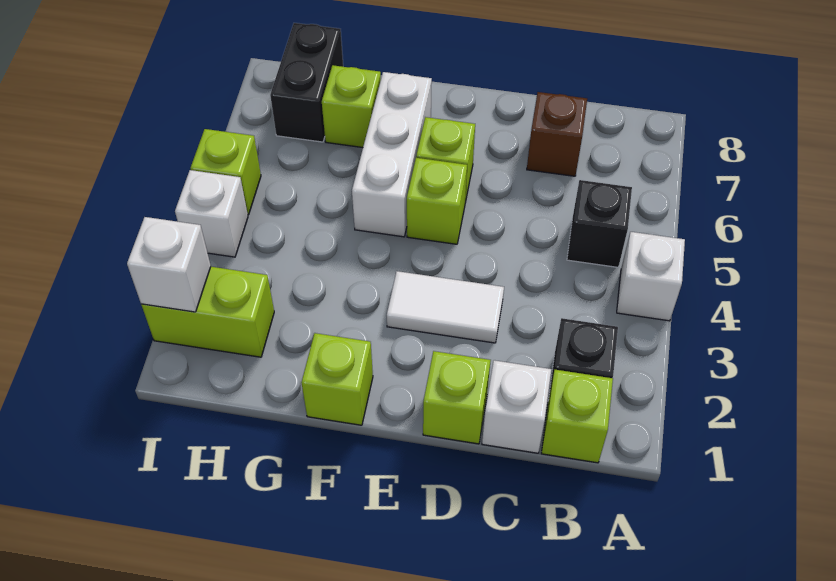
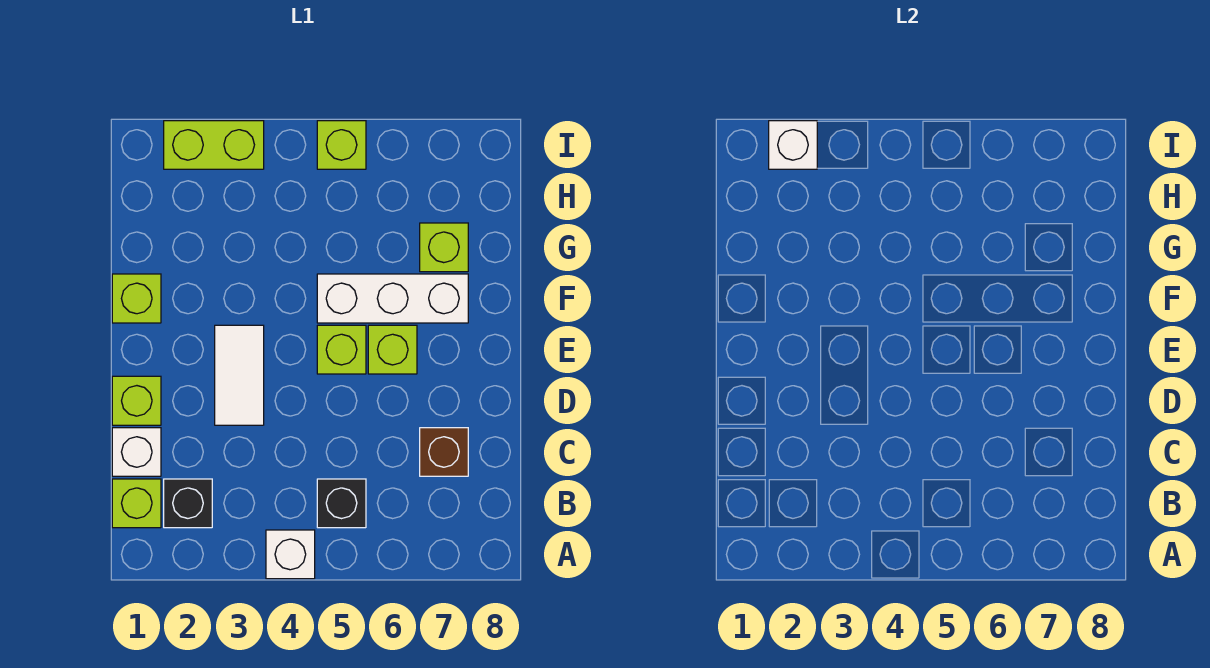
lime 1x2 brick [141,267,274,357] -> lime 1x2 brick turned to [164,121,264,169]
black 1x2 brick [270,23,343,142] -> none
white 1x1 brick [175,170,248,257] -> none

